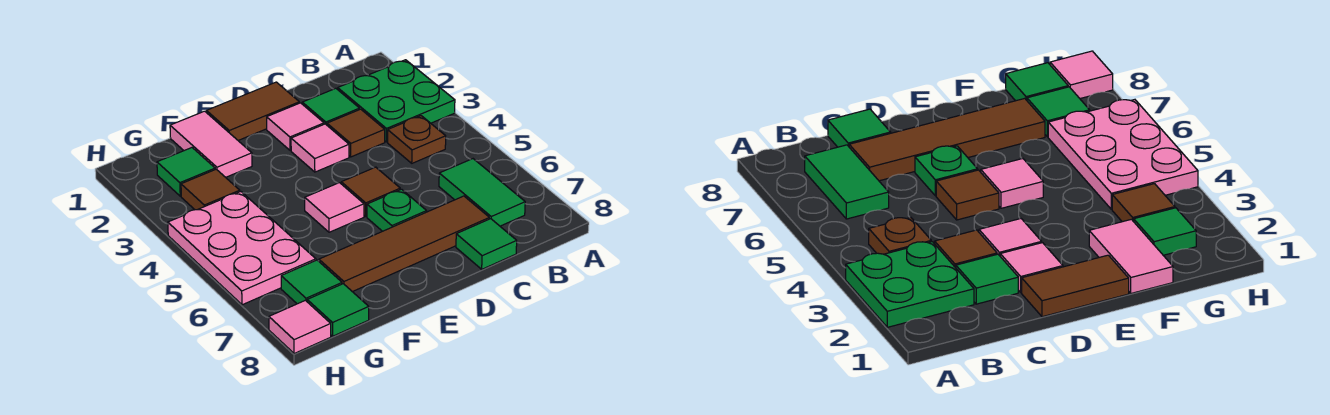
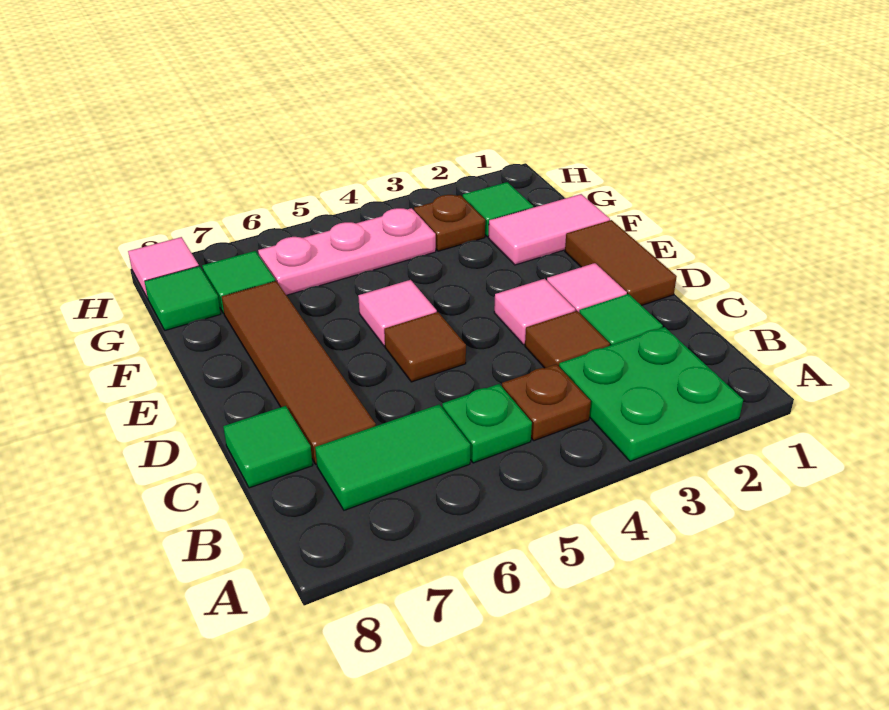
green 1x1 plate [367,189,427,231] -> green 1x1 plate moved to [442,384,532,463]
brown 1x1 tile [181,169,240,210] -> brown 1x1 plate [414,195,485,251]
pink 2x3 plate [168,192,316,305] -> pink 1x3 plate [258,208,436,295]

